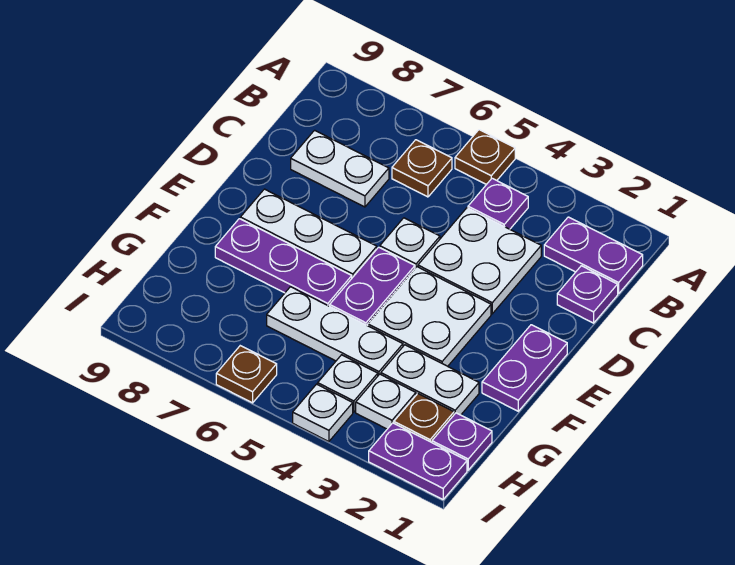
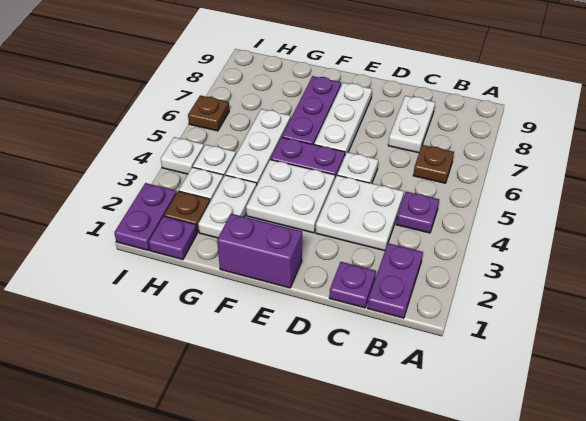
brown 1x1 plate [455,130,515,185] -> none
purple 1x2 plate [482,325,567,411] -> purple 1x2 brick [217,214,302,288]

